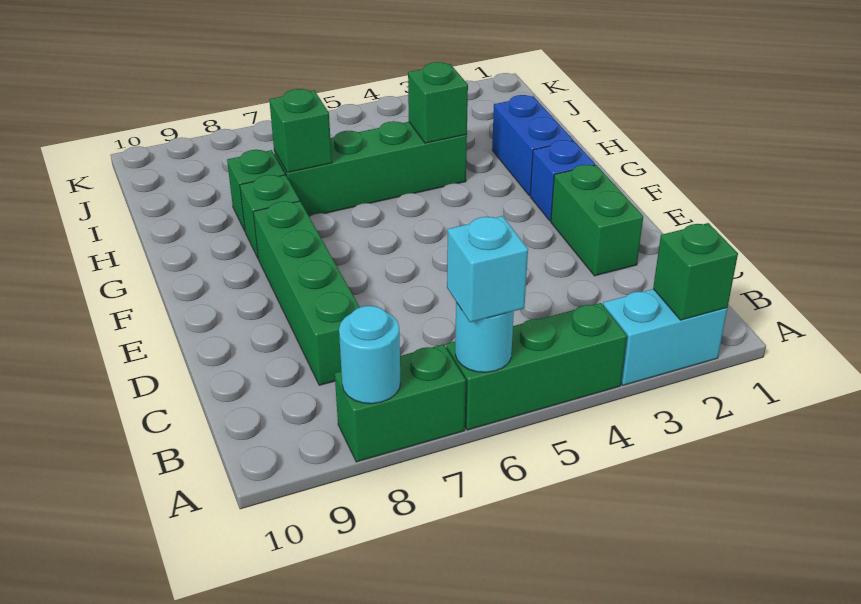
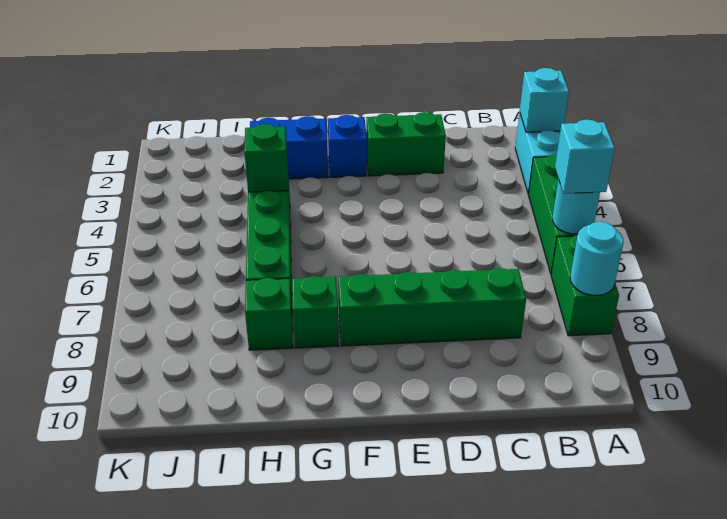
green 1x1 brick [653,223,738,320] -> cyan 1x1 brick [520,68,569,132]
green 1x1 brick [269,89,332,173] -> none

